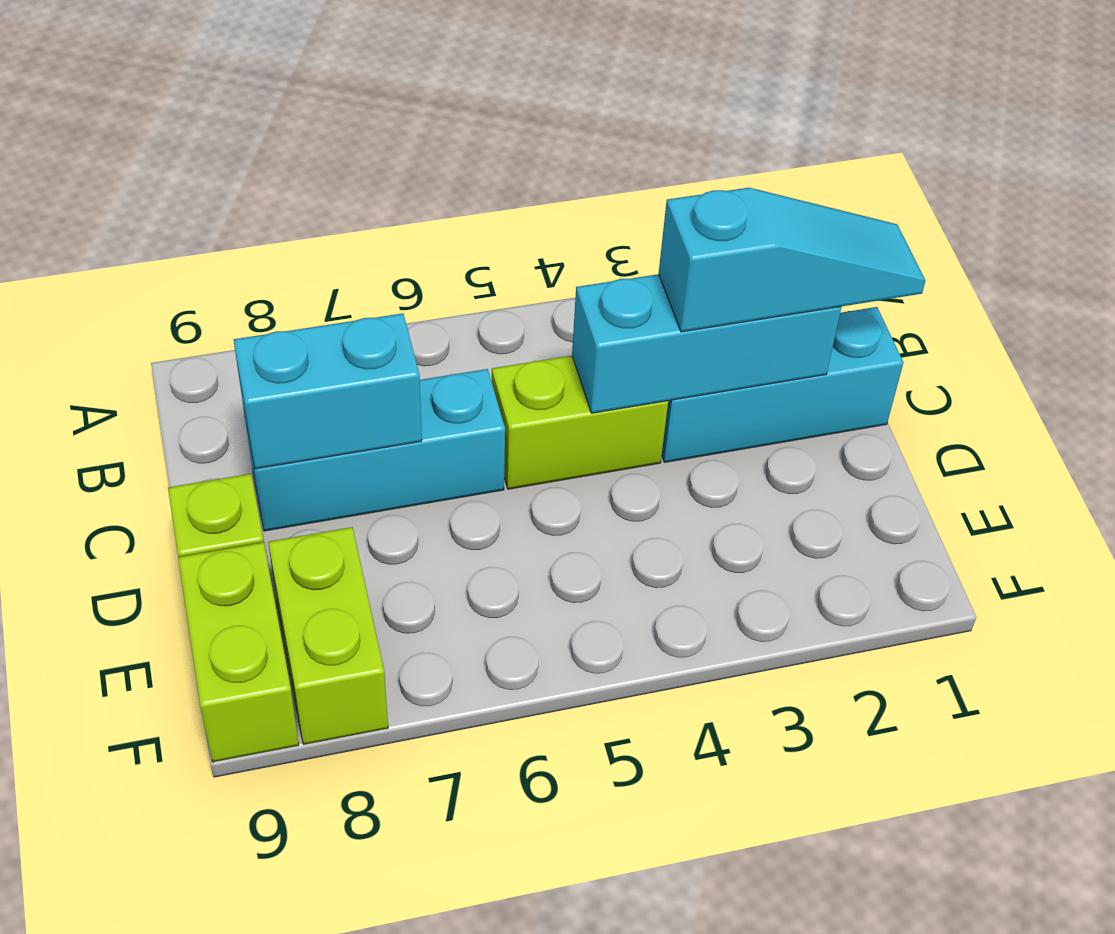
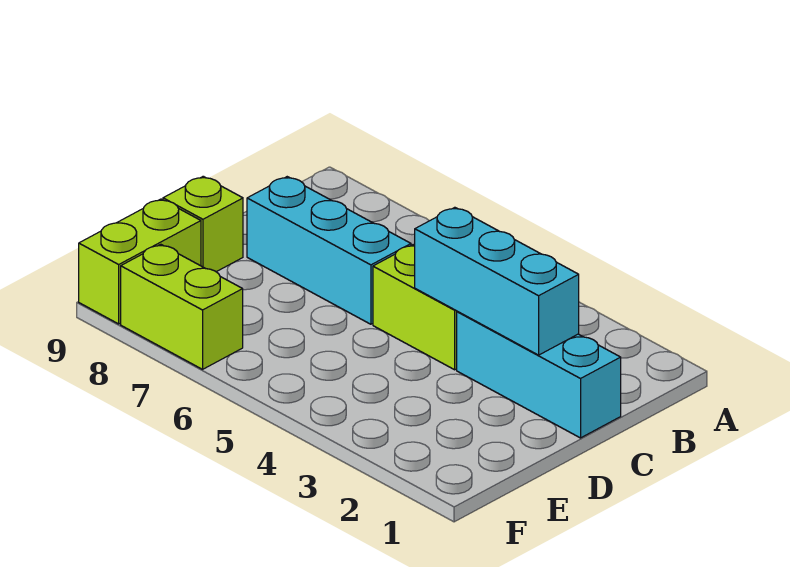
cyan 1x3 slope [659,188,925,332] -> none
cyan 1x2 brick [234,313,422,469] -> none
lime 1x2 brick [268,527,388,744] -> lime 1x2 brick turned to [121,244,243,369]

